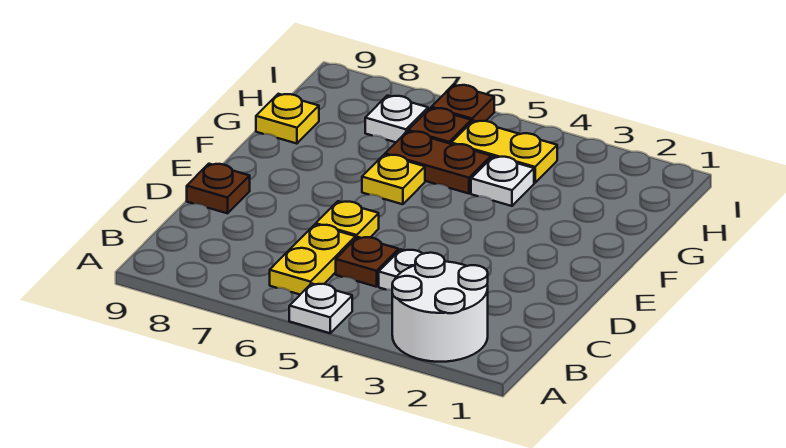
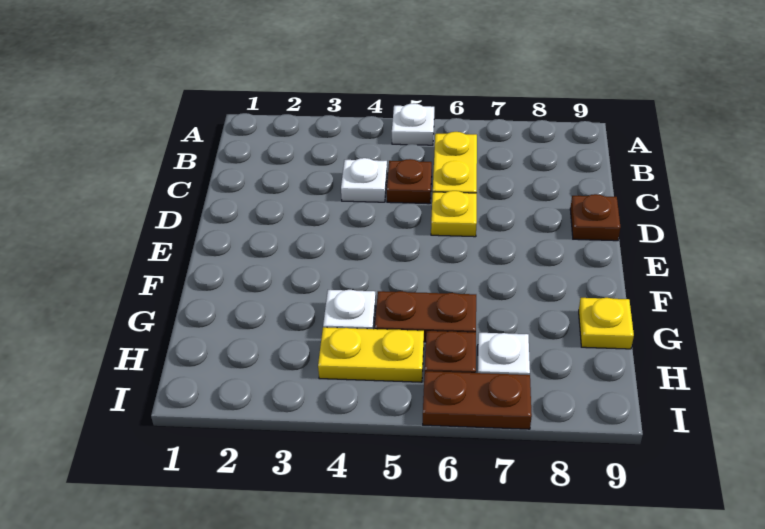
white 2x2 round brick [392,253,488,362] -> none
yellow 1x1 plate [362,155,425,204] -> none
brown 1x1 plate [431,85,494,122] -> brown 1x2 plate [423,371,532,429]

